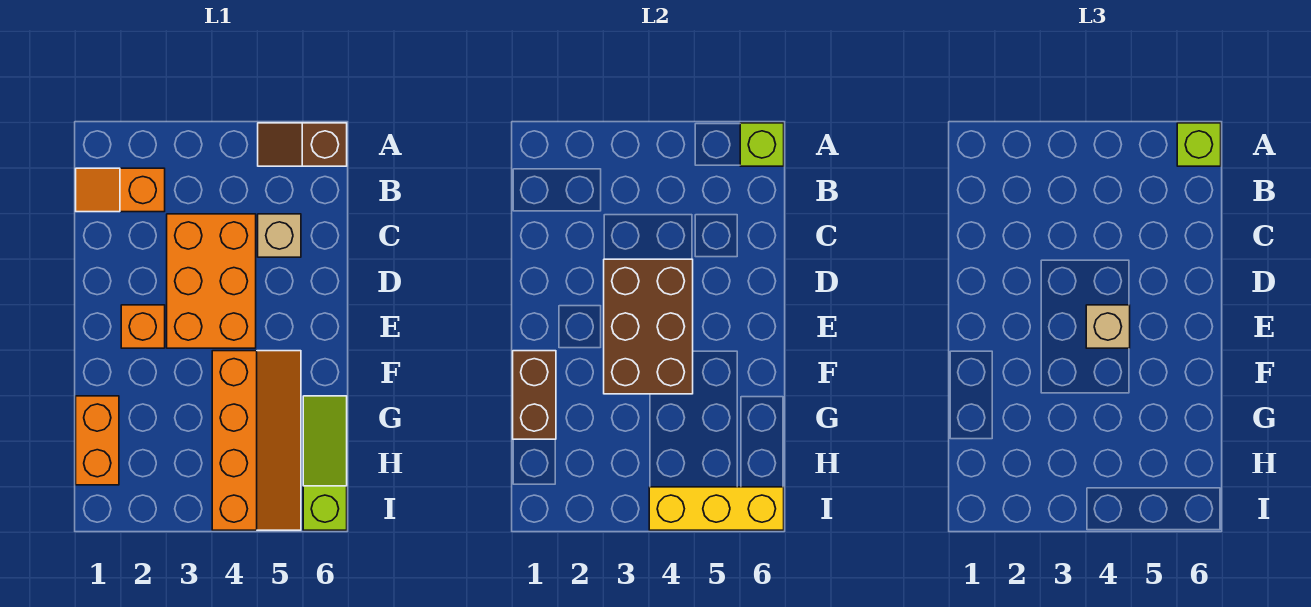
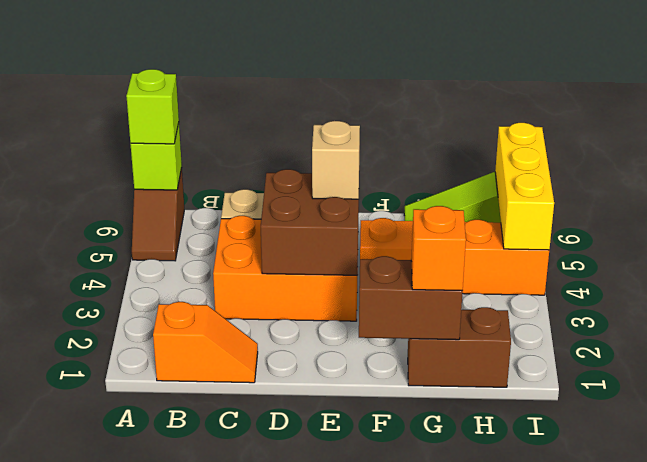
orange 1x2 slope [76,168,165,212] -> orange 1x2 slope turned to [153,302,258,383]
brown 2x3 brick [604,259,693,394] -> brown 2x2 brick [261,169,359,275]
orange 1x1 brick [121,305,165,348] -> orange 1x1 brick moved to [411,206,466,290]
orange 1x2 brick [76,396,119,485] -> brown 1x2 brick [408,307,511,387]

